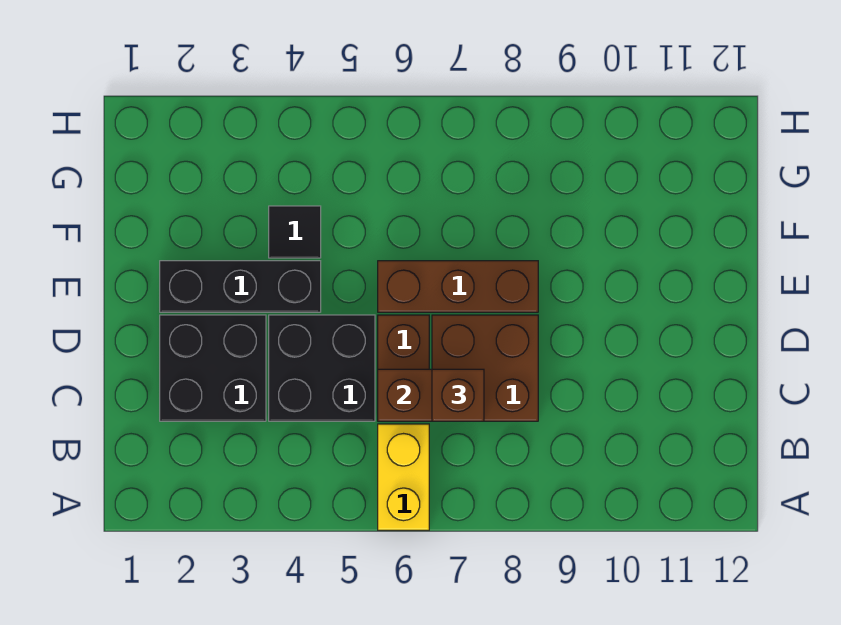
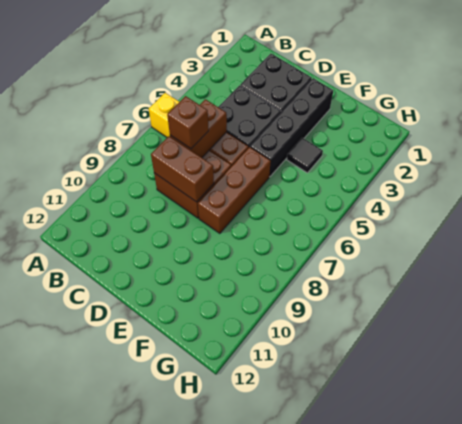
none -> brown 1x2 brick [151,136,214,202]
black 1x3 brick [160,261,321,312] -> black 1x4 brick [250,78,333,177]

